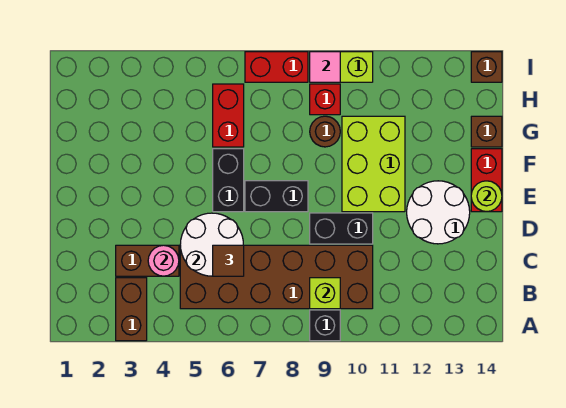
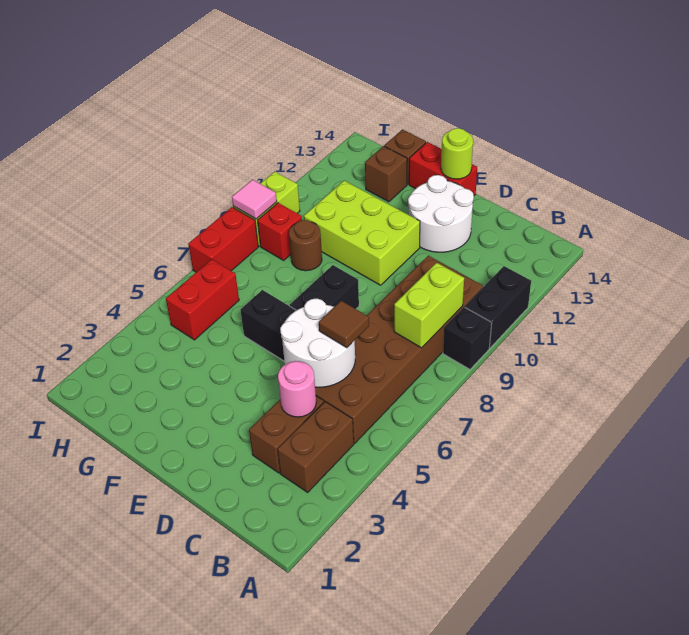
brown 1x2 brick [116,278,147,341] -> brown 1x2 brick turned to [277,402,354,492]
lime 1x1 brick [310,278,340,309] -> lime 1x2 brick [394,263,464,348]
black 1x2 brick [310,213,373,244] -> black 1x2 brick moved to [465,266,531,348]
red 1x2 brick [213,84,244,147] -> red 1x2 brick turned to [166,259,239,340]
brown 1x1 brick [471,52,502,82] -> brown 1x1 brick moved to [365,146,407,202]

